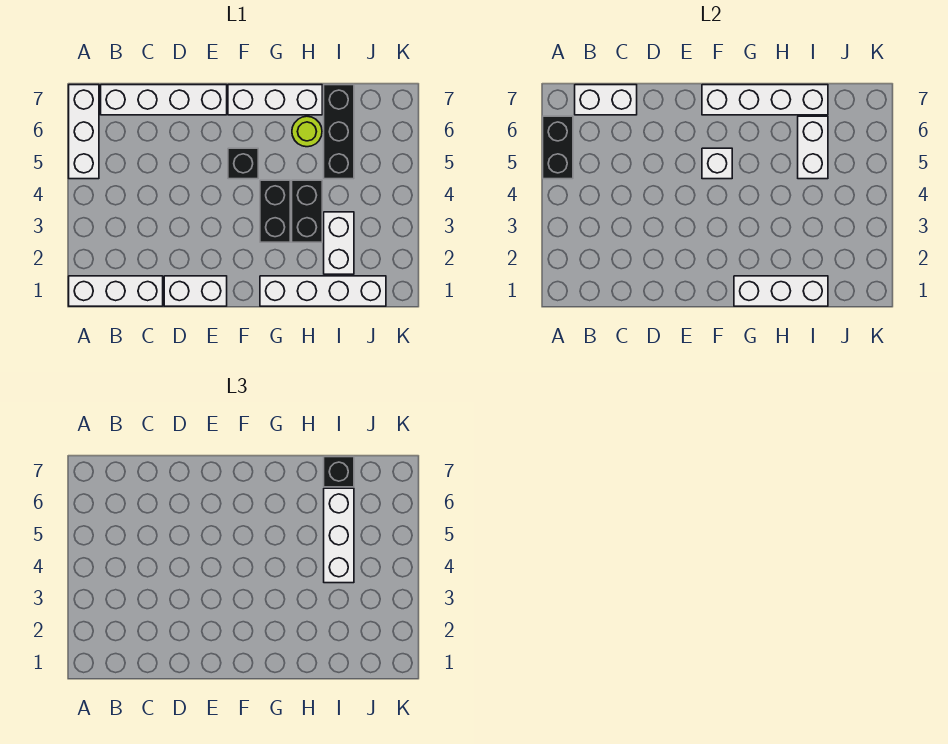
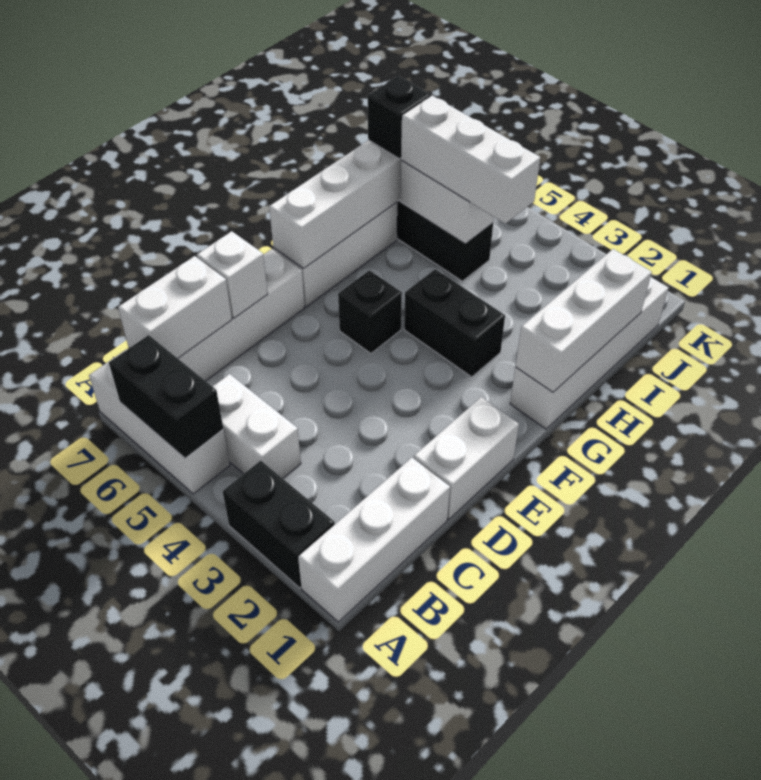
white 1x1 brick [702,148,732,179] -> white 1x1 brick moved to [197,231,268,318]
black 1x2 brick [292,180,322,242] -> black 1x2 brick moved to [223,461,335,588]
lime 1x1 round brick [292,116,322,147] -> none
white 1x2 brick [324,212,354,274] -> white 1x2 brick moved to [213,374,301,478]

